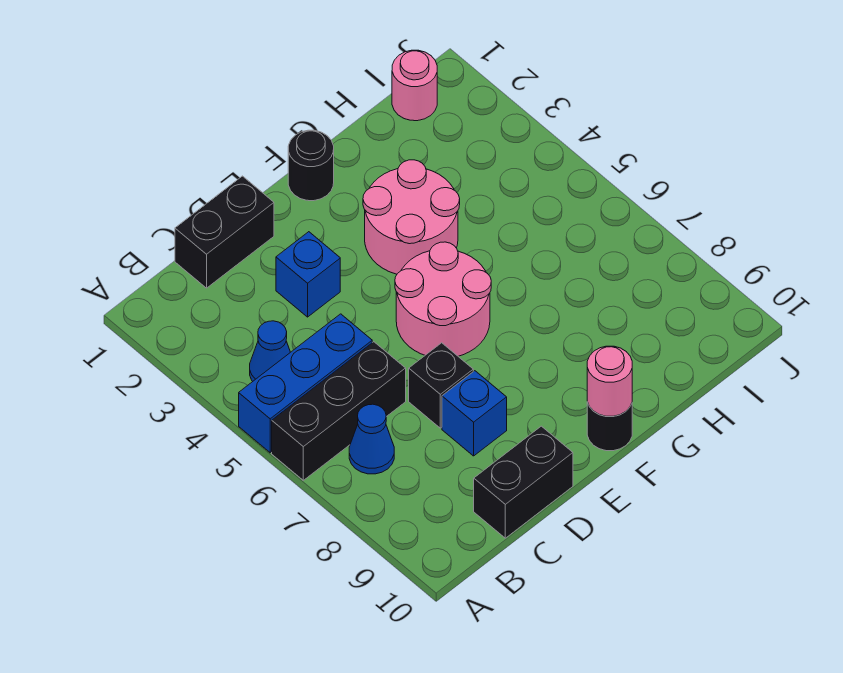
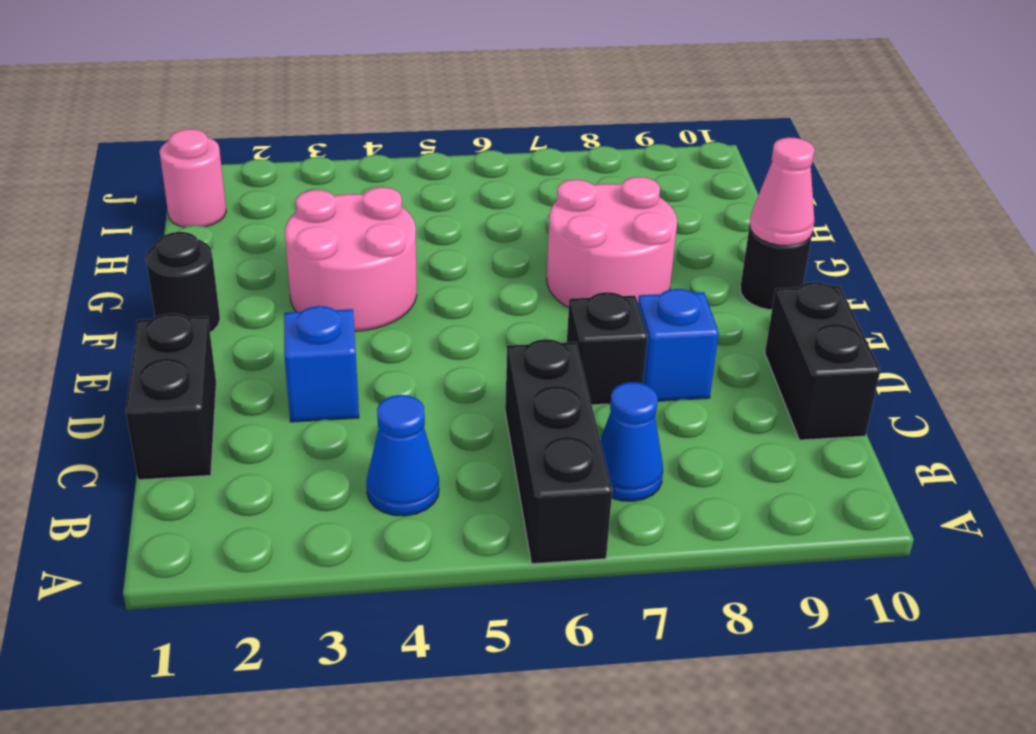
blue 1x3 brick [239,314,372,453] -> none
pink 2x2 round brick [395,242,491,356] -> pink 2x2 round brick moved to [547,177,677,308]
pink 1x1 round brick [587,346,632,416] -> pink 1x1 cone [750,137,814,246]

